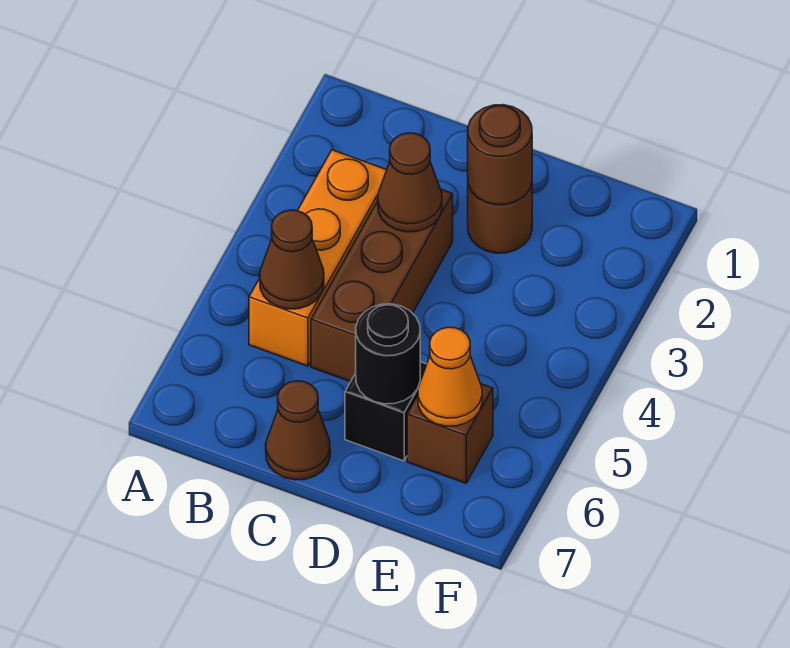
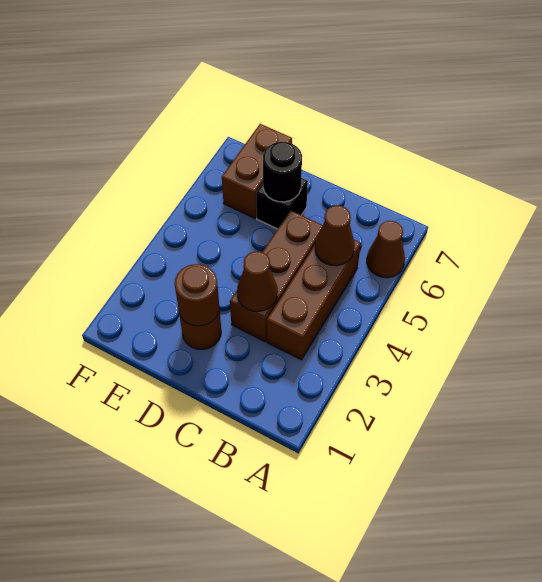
orange 1x3 brick [249,150,387,366] -> brown 1x3 brick [267,240,361,360]
brown 1x1 cone [266,381,330,480] -> brown 1x1 cone moved to [367,221,405,278]
brown 1x1 brick [407,384,493,483] -> brown 1x2 brick [222,124,292,218]
orange 1x1 cone [418,327,482,426] -> none

